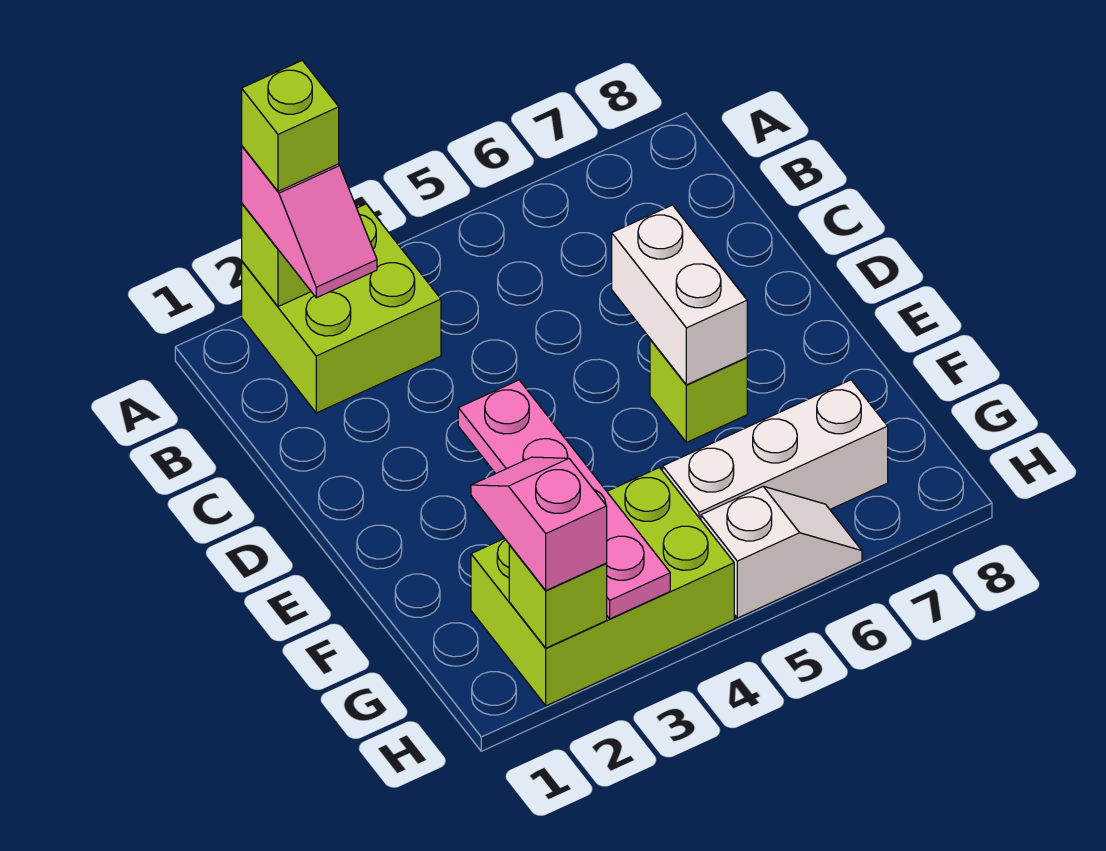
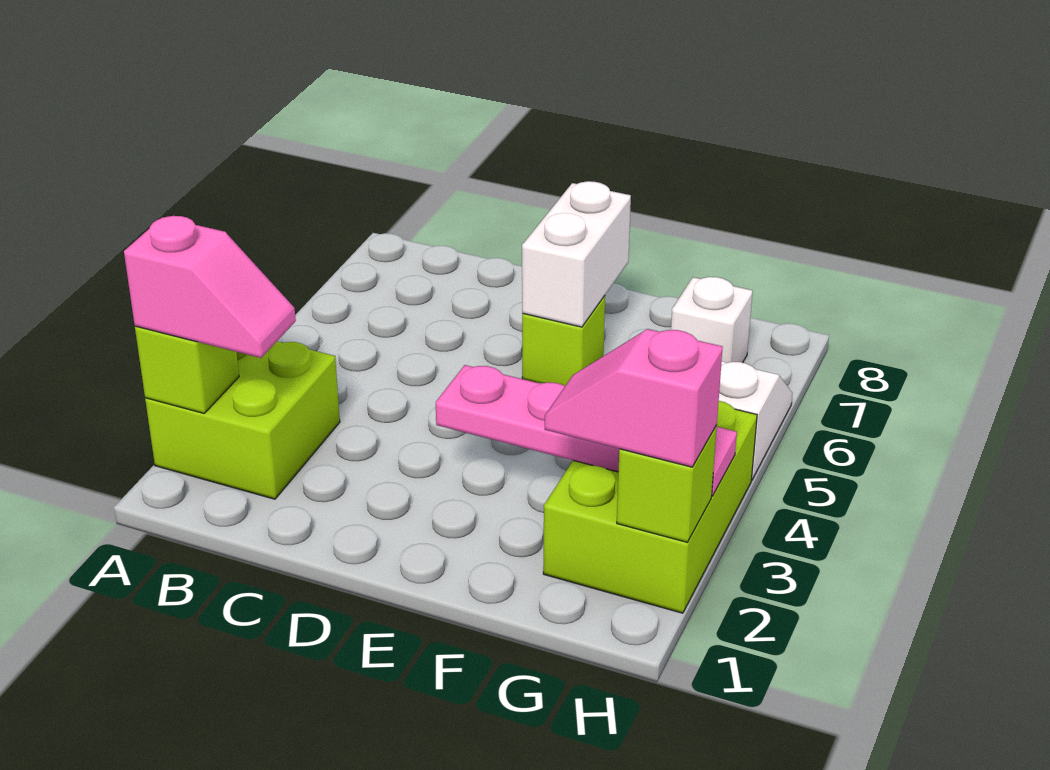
lime 1x1 brick [242,61,339,191] -> none
white 1x2 brick [612,205,747,385] -> white 1x2 brick turned to [522,181,631,327]
white 1x3 brick [663,380,888,520] -> white 1x1 brick [671,277,753,363]

